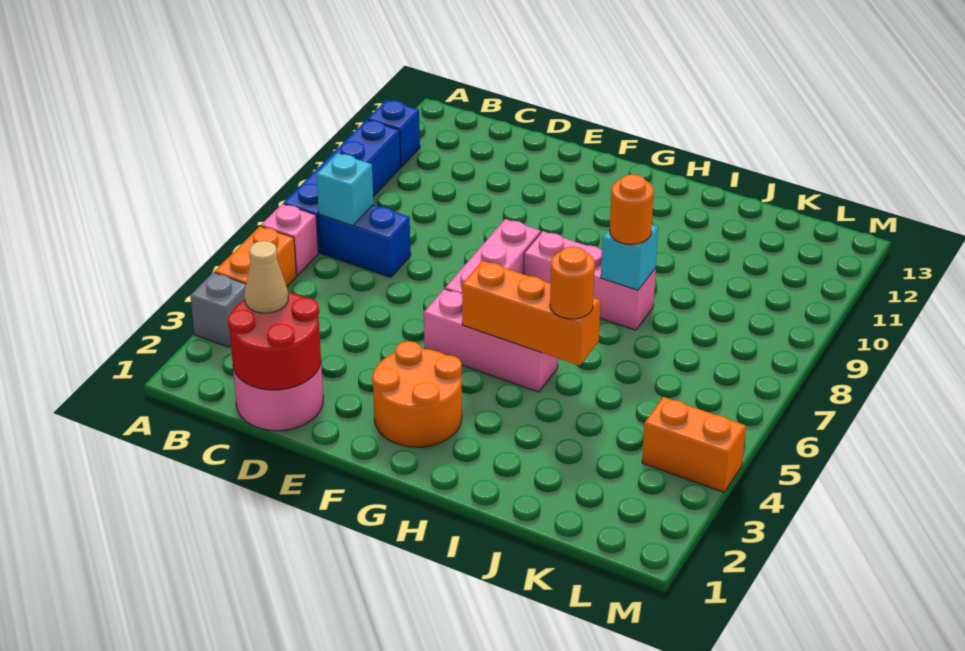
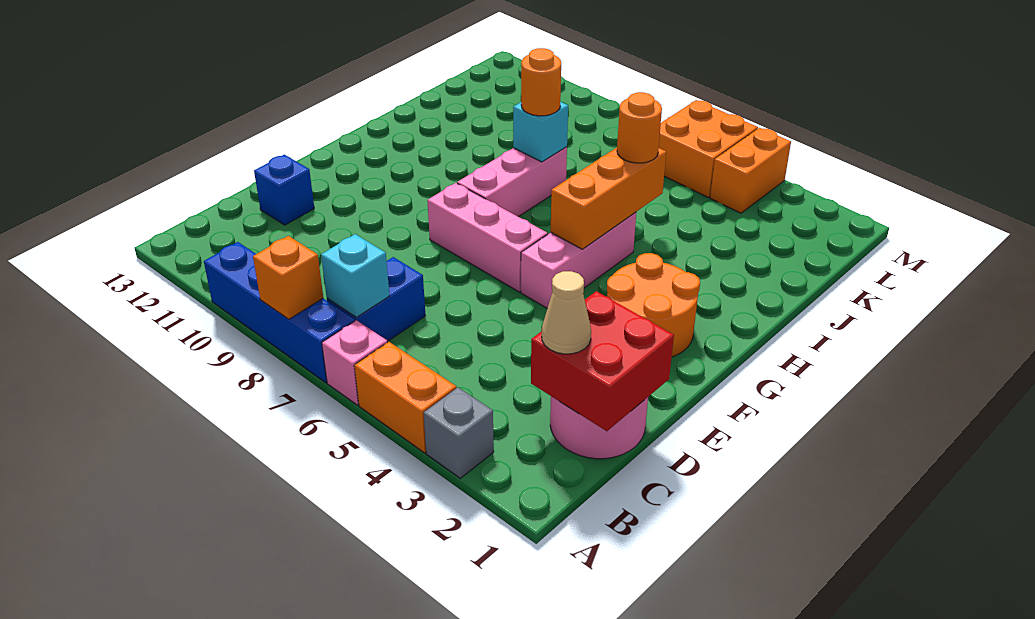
none -> orange 1x1 brick [253,236,323,319]
blue 1x1 brick [368,100,420,167] -> blue 1x1 brick moved to [254,154,314,225]
red 2x2 round brick [228,292,321,390] -> red 2x2 brick [531,291,674,431]
none -> orange 2x2 brick [659,100,758,197]

